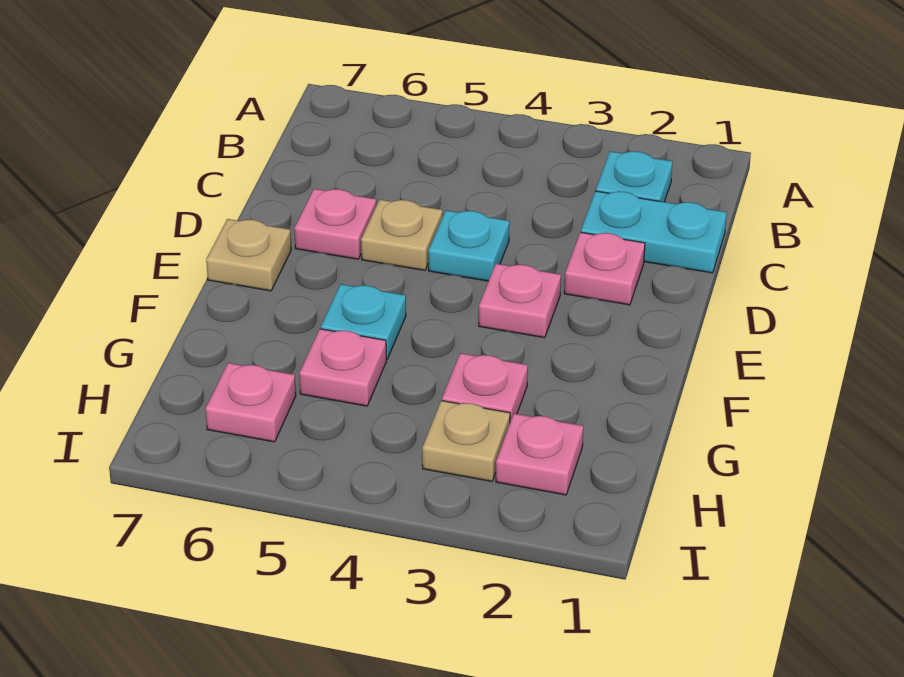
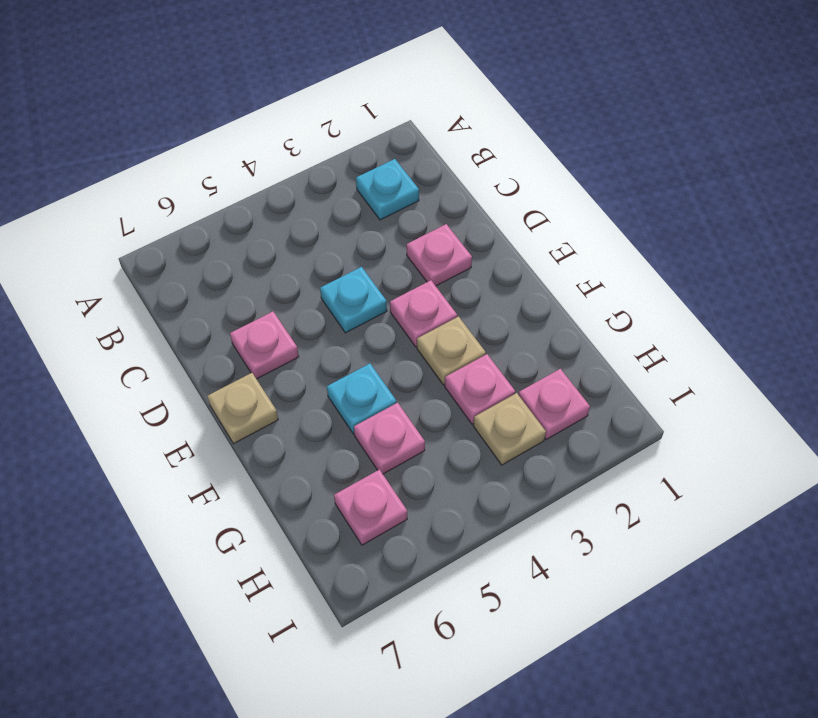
cyan 1x2 plate [581,191,727,273] -> none
tan 1x1 plate [361,200,442,270] -> tan 1x1 plate moved to [417,317,486,385]

